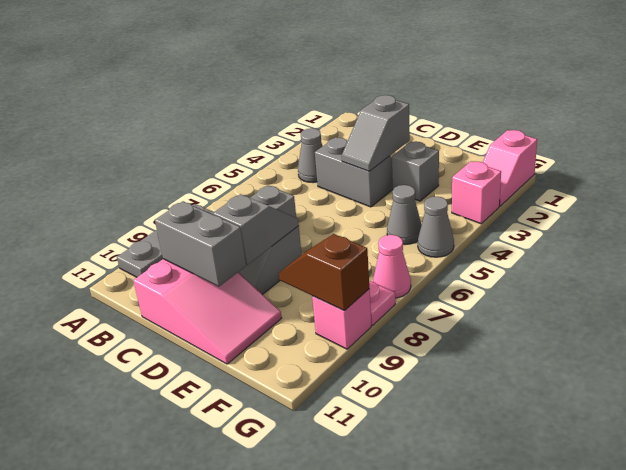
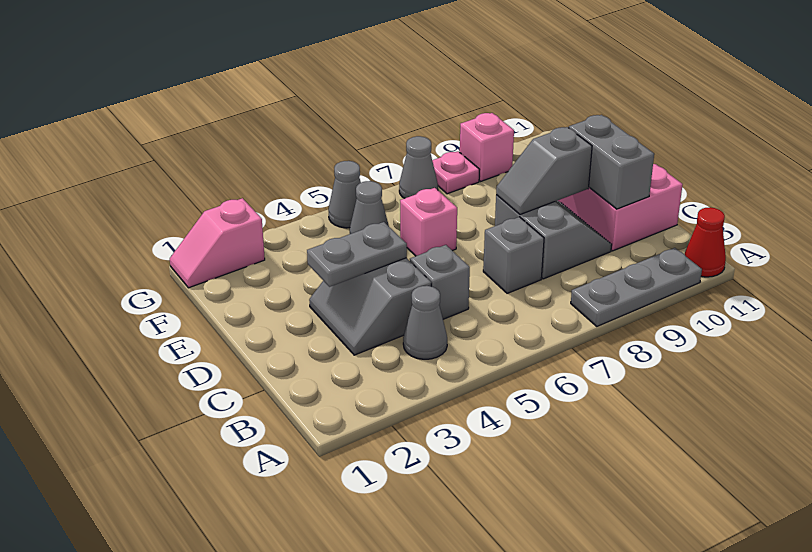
none -> red 1x1 cone [685,207,726,277]
grey 1x2 slope [342,95,410,171] -> grey 1x2 plate [307,222,407,287]
grey 1x1 brick [392,141,439,201] -> grey 1x1 brick moved to [410,245,470,319]
brown 1x2 slope [279,234,369,310] -> none
pink 1x2 slope [483,130,537,206] -> pink 1x2 slope turned to [170,198,265,288]
pink 1x1 brick [452,161,501,224] -> pink 1x1 brick moved to [400,188,457,256]
pink 1x1 cone [373,235,411,298] -> grey 1x1 cone [399,136,438,198]

